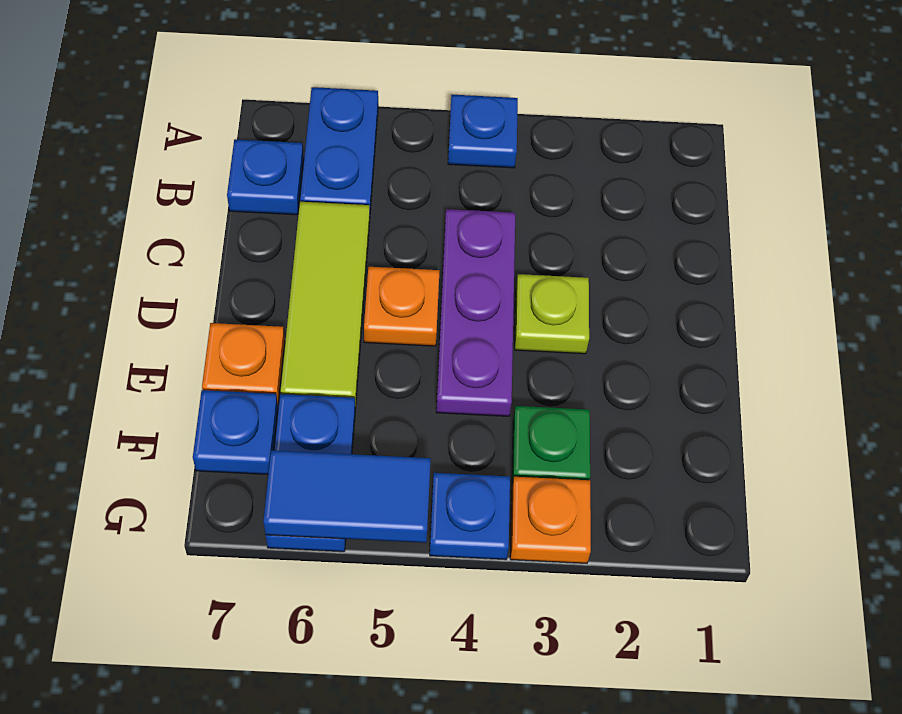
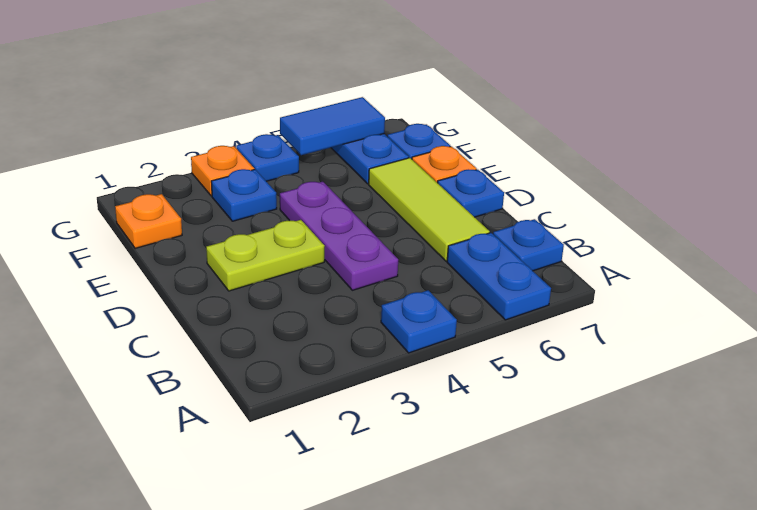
lime 1x1 plate [515,274,589,354] -> lime 1x2 plate [206,220,324,291]
orange 1x1 plate [364,267,440,346] -> orange 1x1 plate moved to [115,194,182,248]
none -> blue 1x1 plate [438,169,504,217]
green 1x1 plate [512,406,590,486] -> blue 1x1 plate [211,169,277,221]

